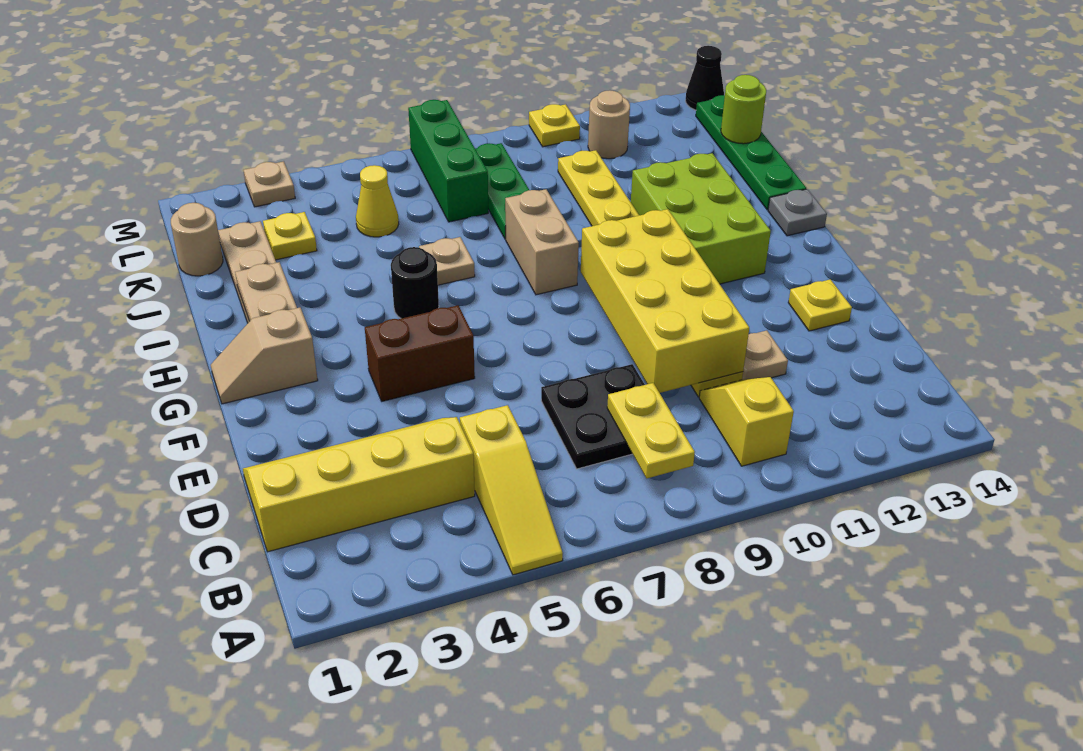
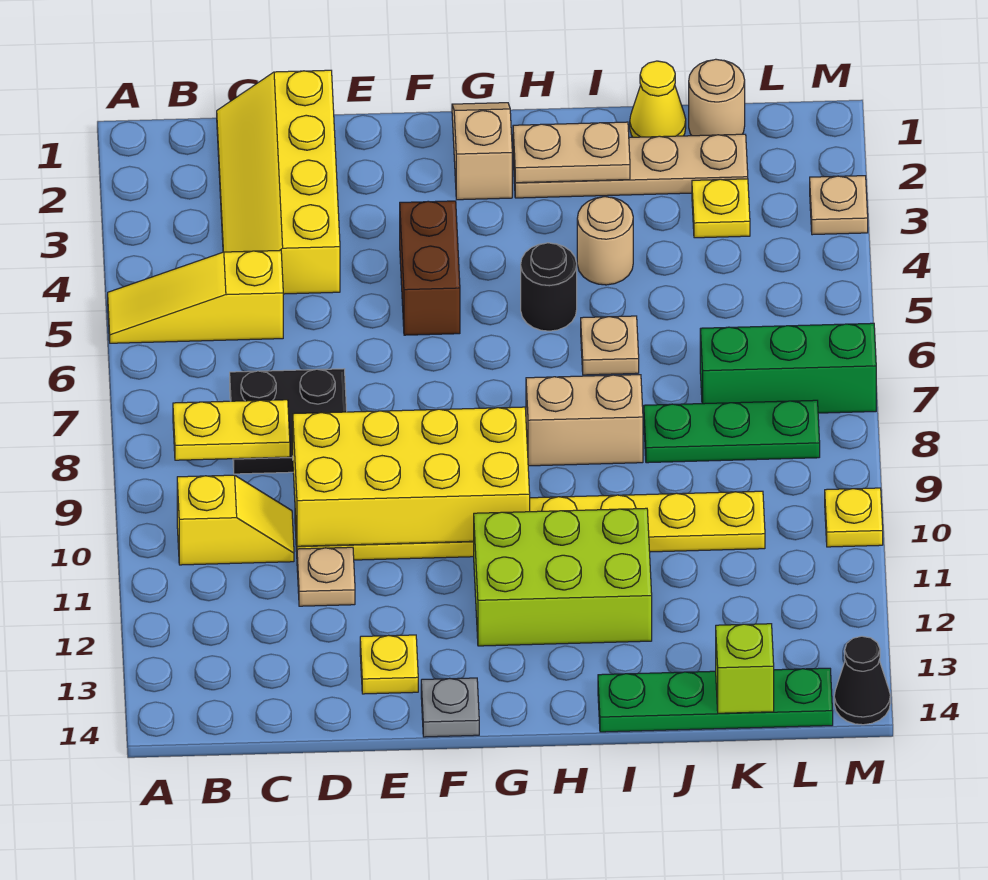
yellow 2x4 slope [243,417,475,552] -> yellow 2x4 slope turned to [217,70,340,294]
grey 1x1 plate [768,189,827,236] -> grey 1x1 plate moved to [421,678,479,737]
yellow 1x1 cone [356,165,399,237] -> yellow 1x1 cone moved to [630,61,686,137]
lime 1x1 round brick [721,75,766,144] -> lime 1x1 brick [716,624,774,713]
tan 1x1 round brick [588,90,630,159] -> tan 1x1 round brick moved to [577,197,633,285]

